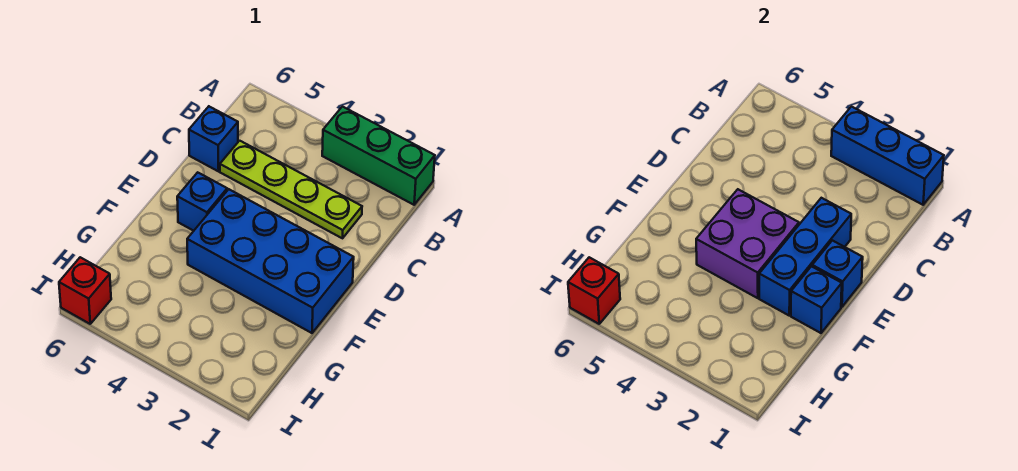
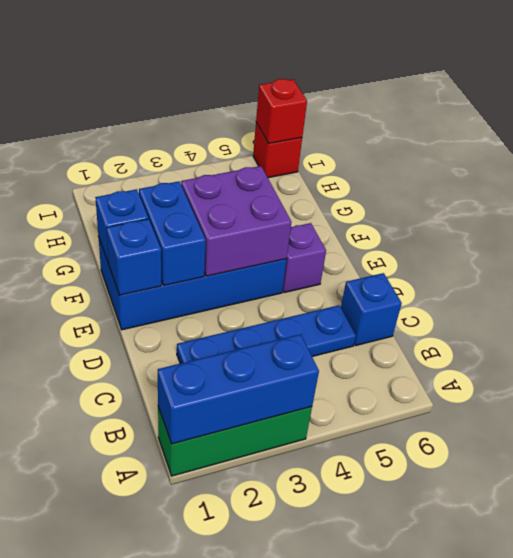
lime 1x4 plate [220,141,362,238] -> blue 1x4 plate [177,305,356,364]
blue 1x3 brick [759,198,851,315] -> blue 1x2 brick [139,181,206,285]
blue 1x1 brick [177,172,227,231] -> purple 1x1 brick [283,223,326,293]

